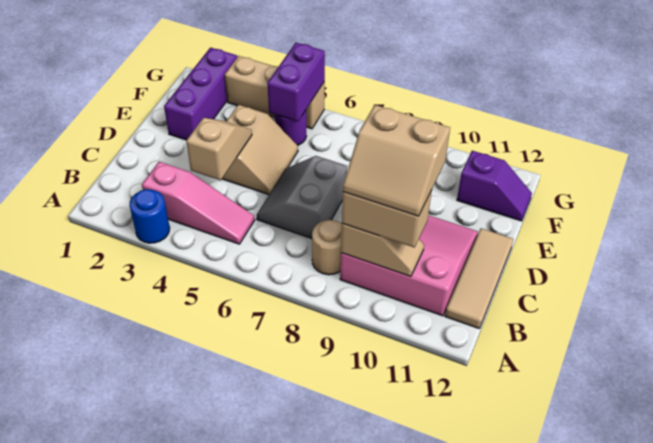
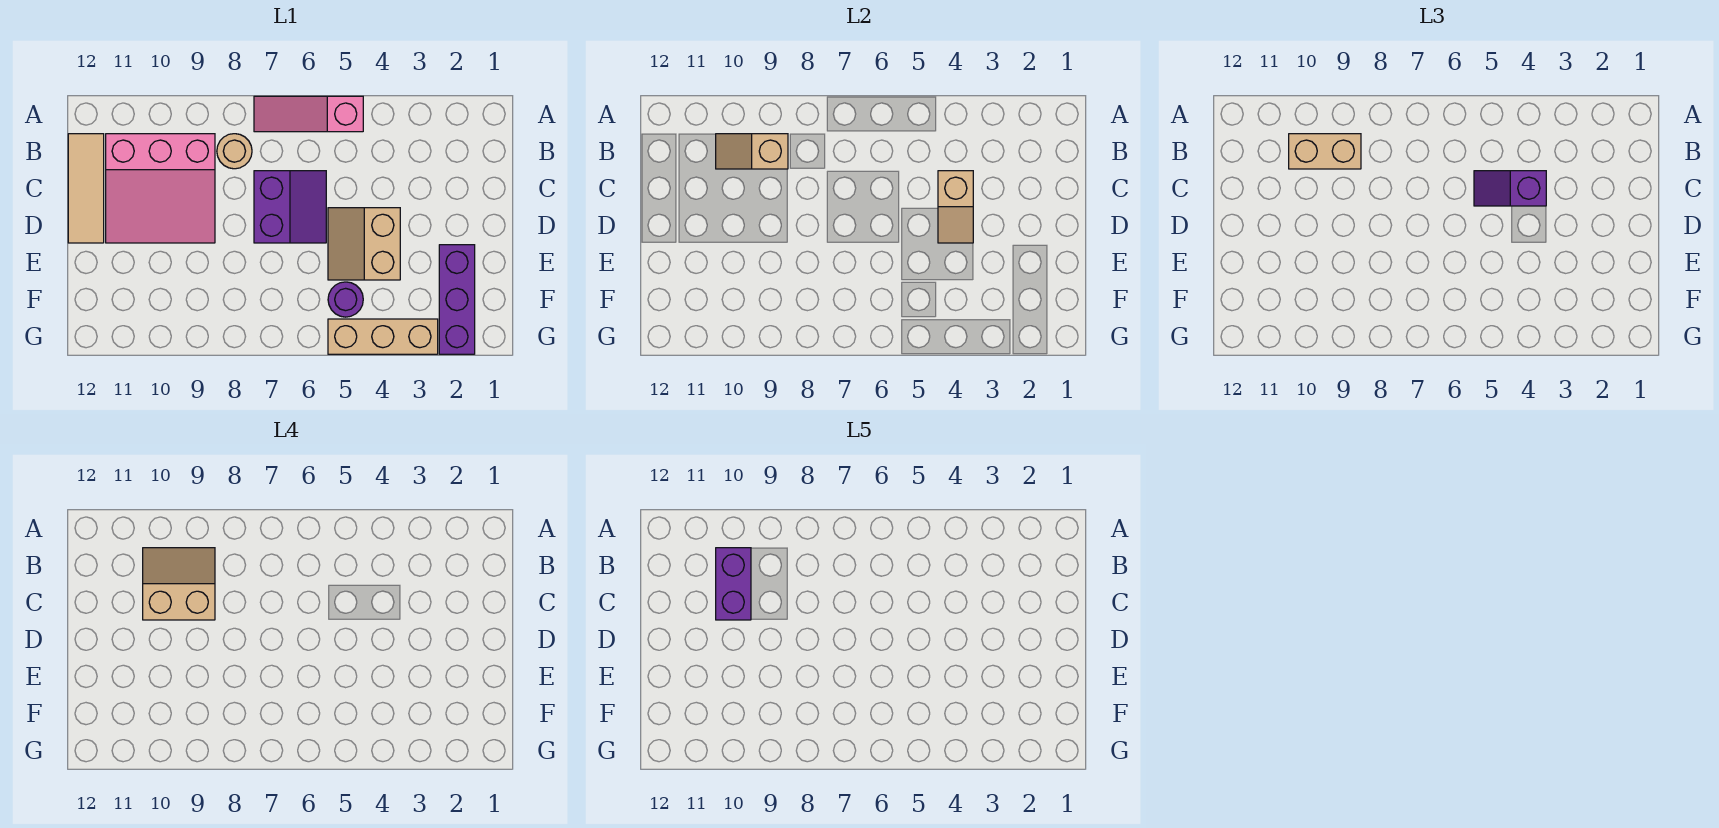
blue 1x1 round brick [129,189,170,243] -> none
pink 1x3 slope [142,162,255,244] -> pink 1x3 slope moved to [254,96,363,132]
grey 2x2 slope [257,156,347,239] -> purple 2x2 slope [254,171,326,243]
purple 1x2 brick [267,43,325,121] -> purple 1x2 brick moved to [716,548,751,620]
purple 1x2 slope [457,151,532,221] -> purple 1x2 slope moved to [1474,171,1546,206]

